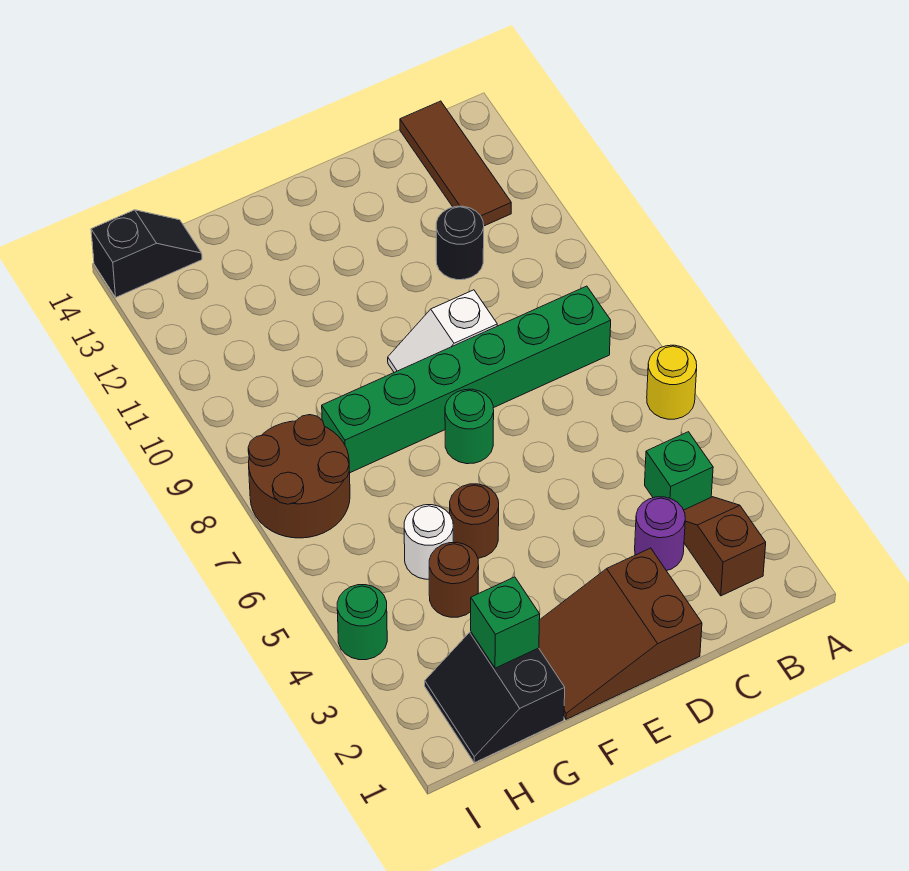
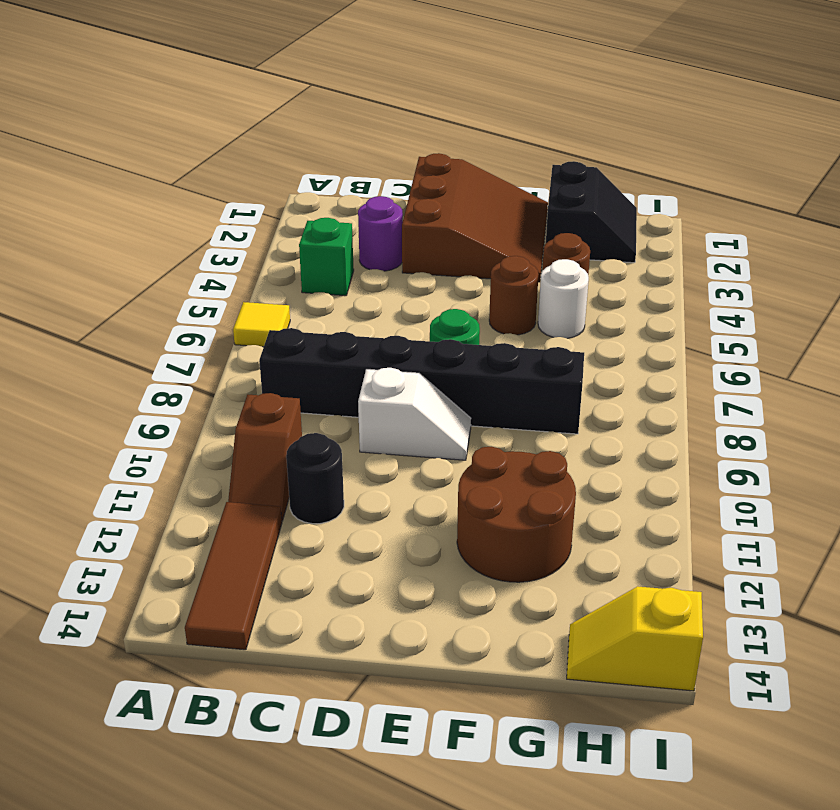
yellow 1x1 round brick [647,345,697,419] -> yellow 1x1 tile [233,302,290,347]
brown 1x2 slope [684,497,766,596] -> brown 1x2 slope moved to [228,393,302,521]
green 1x6 brick [322,286,611,473] -> black 1x6 brick [259,328,584,434]
brown 2x3 slope [539,548,702,719] -> brown 3x3 slope [402,153,548,282]
green 1x1 brick [471,577,540,668] -> none
brown 2x2 round brick [248,415,350,538] -> brown 2x2 round brick moved to [457,447,576,582]
black 1x2 slope [91,210,202,297] -> yellow 1x2 slope [567,586,703,691]
green 1x1 round brick [337,585,387,660] -> none

